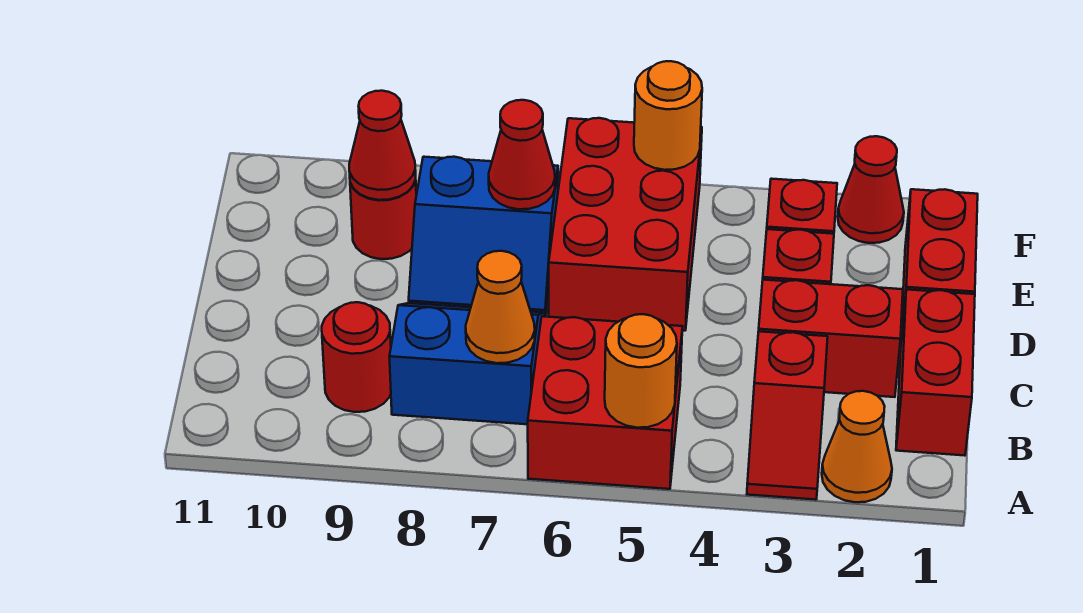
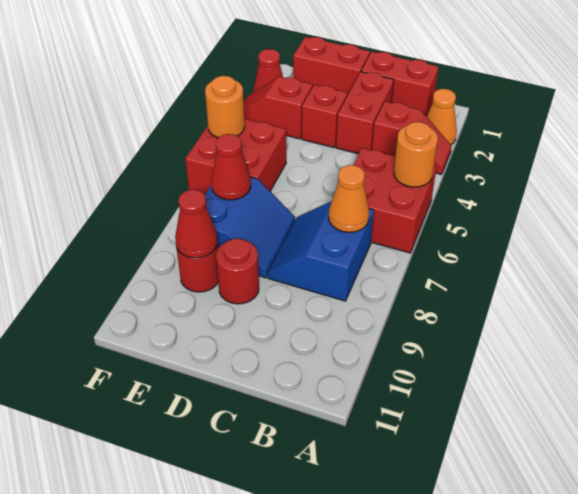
red 1x1 round brick [322,302,391,412] -> red 1x1 round brick moved to [216,239,259,304]
red 2x3 brick [549,118,702,331] -> red 2x2 brick [185,119,286,195]

